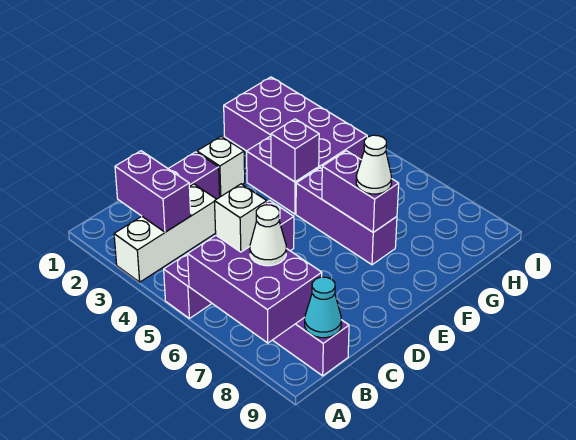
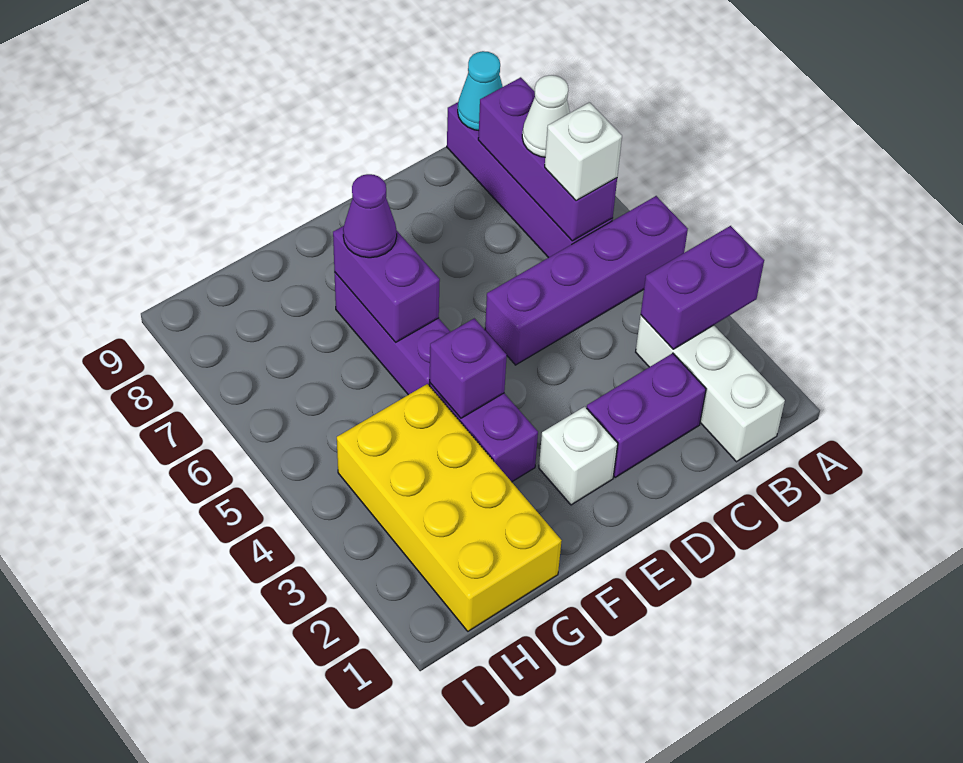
white 1x3 brick [114,184,216,282] -> white 1x3 brick turned to [636,315,785,462]
purple 2x3 brick [188,235,322,343] -> purple 1x3 brick [478,77,617,241]
purple 1x2 brick [115,151,191,232] -> purple 1x2 brick turned to [641,226,764,349]
white 1x1 cone [356,135,392,194] -> purple 1x1 cone [343,174,397,258]
purple 2x4 brick [224,77,367,169] -> yellow 2x4 brick [337,384,562,631]

